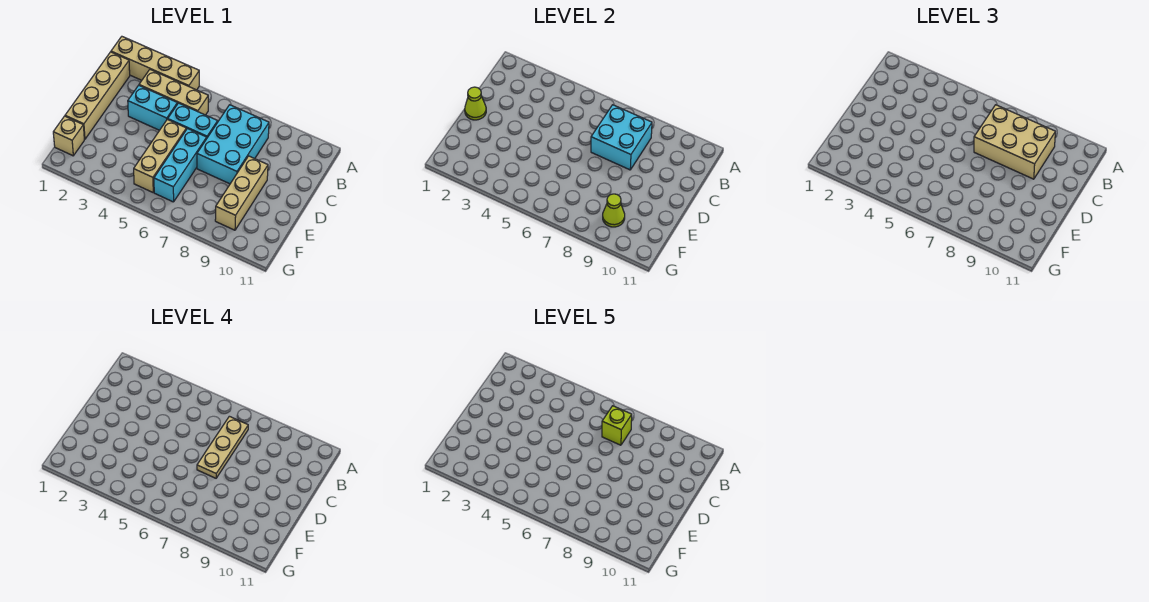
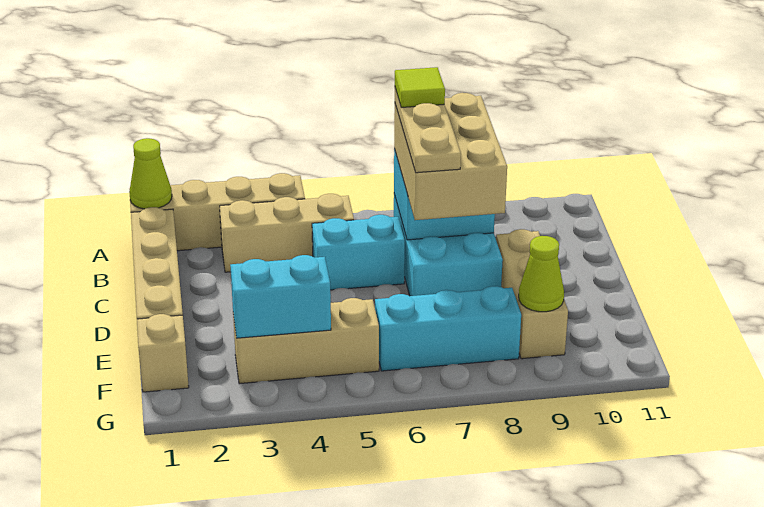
tan 2x3 brick [974,105,1055,179] -> tan 2x3 brick turned to [394,93,507,220]
lime 1x1 brick [602,406,632,445] -> lime 1x1 tile [395,67,445,107]
cyan 1x2 brick [128,85,177,130] -> cyan 1x2 brick moved to [230,255,331,338]
lime 1x1 cone [465,87,486,120] -> lime 1x1 cone moved to [129,138,172,209]
tan 1x3 brick [134,119,186,192] -> tan 1x3 brick turned to [233,298,379,384]
cyan 1x3 brick [154,129,207,202] -> cyan 1x3 brick turned to [375,286,521,371]

